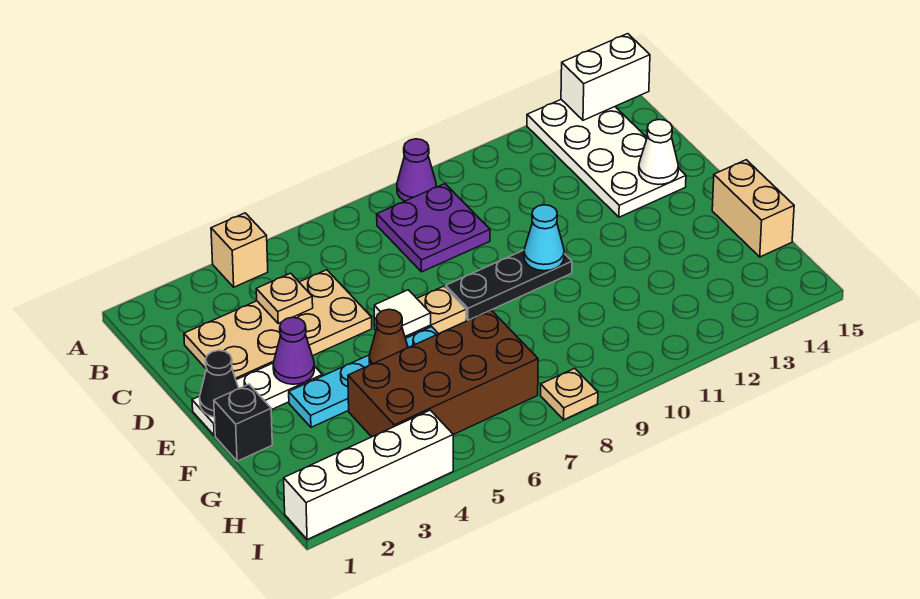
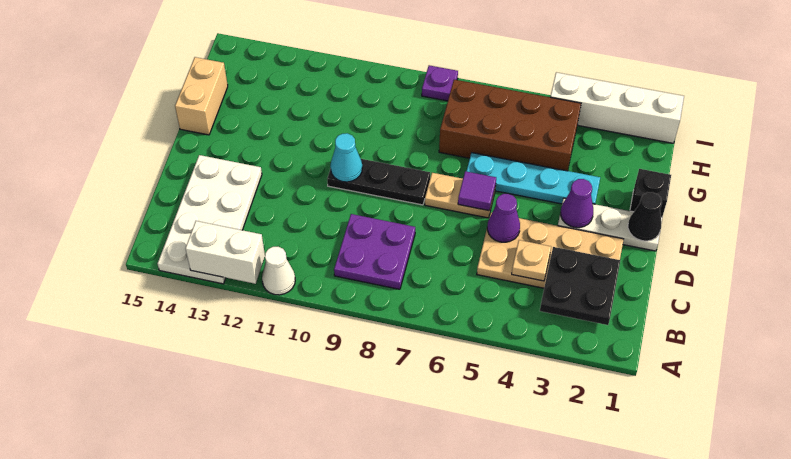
tan 1x1 brick [211,213,268,287] -> none
purple 1x1 cone [397,139,436,201] -> purple 1x1 cone moved to [487,194,520,242]
white 1x2 brick [561,34,650,120] -> white 1x2 brick moved to [185,221,265,284]
none -> black 2x2 plate [540,247,620,325]
white 1x1 cone [639,120,678,185] -> white 1x1 cone moved to [262,247,295,295]
white 1x1 tile [374,290,431,337] -> purple 1x1 tile [458,171,496,211]
brown 1x1 cone [369,309,408,365] -> none
tan 1x1 plate [541,368,598,420] -> purple 1x1 plate [422,65,458,101]

